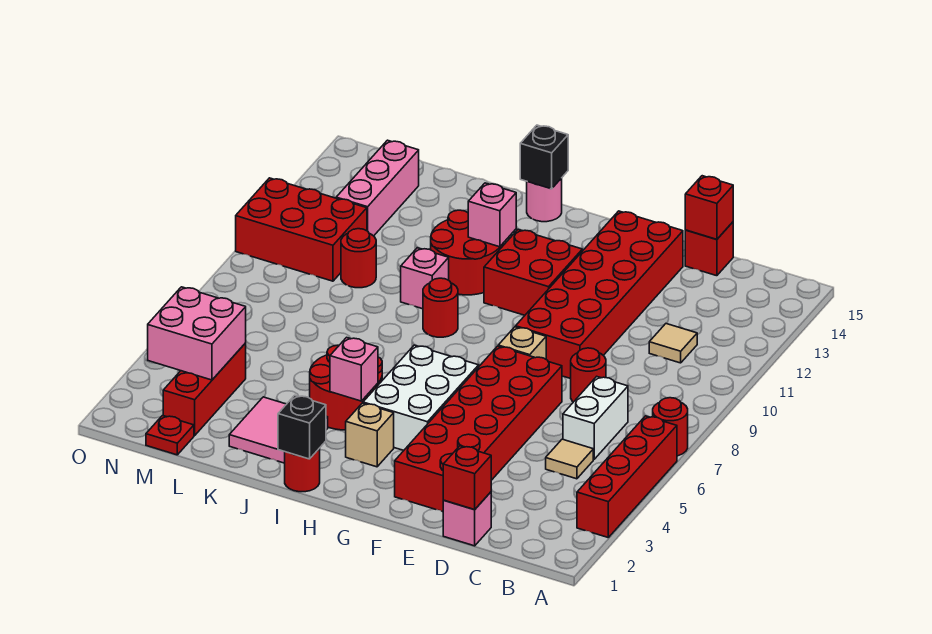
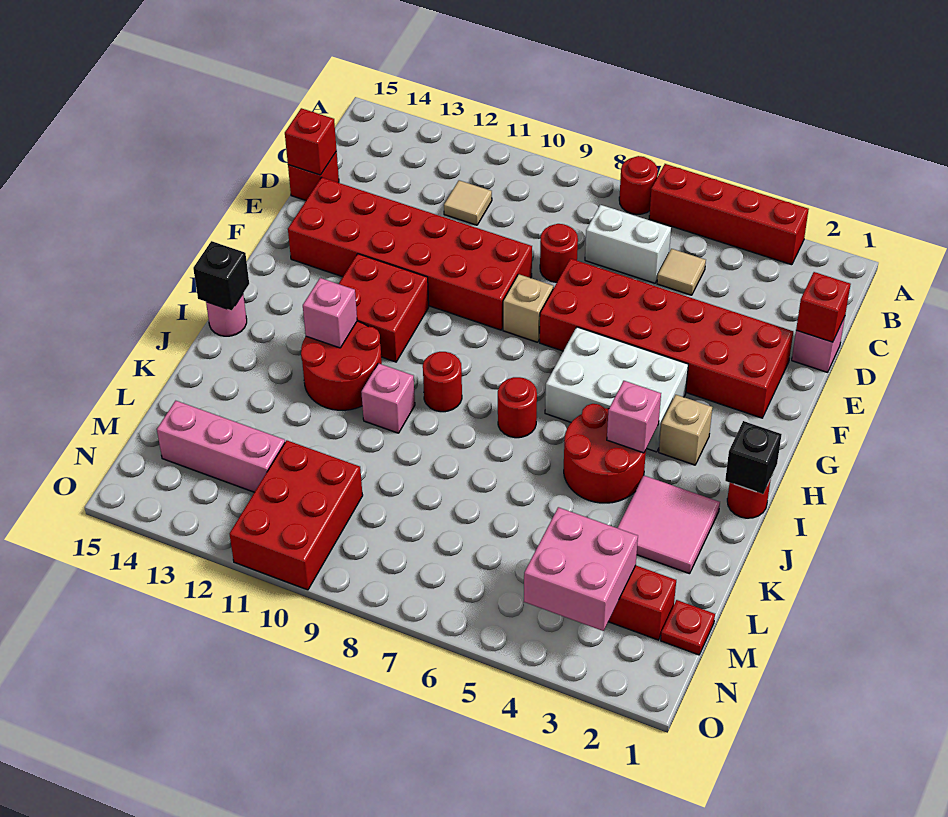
red 1x1 round brick [341,229,376,288] -> red 1x1 round brick moved to [498,377,537,438]

